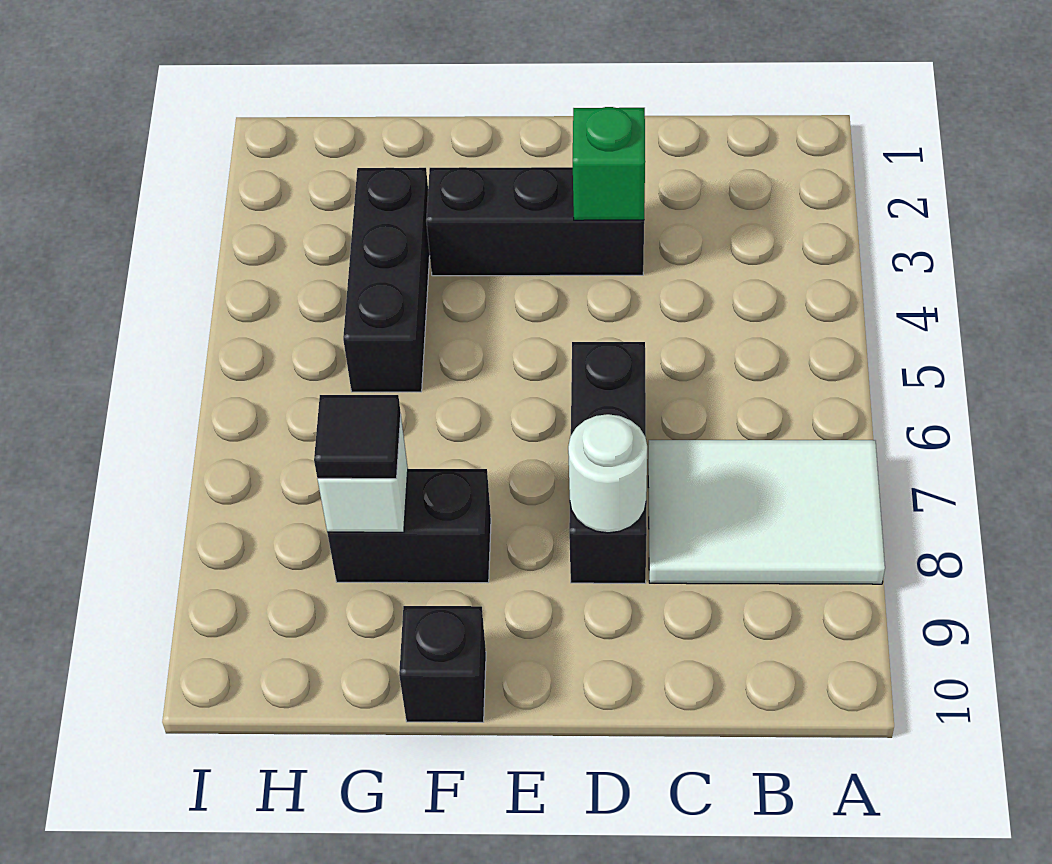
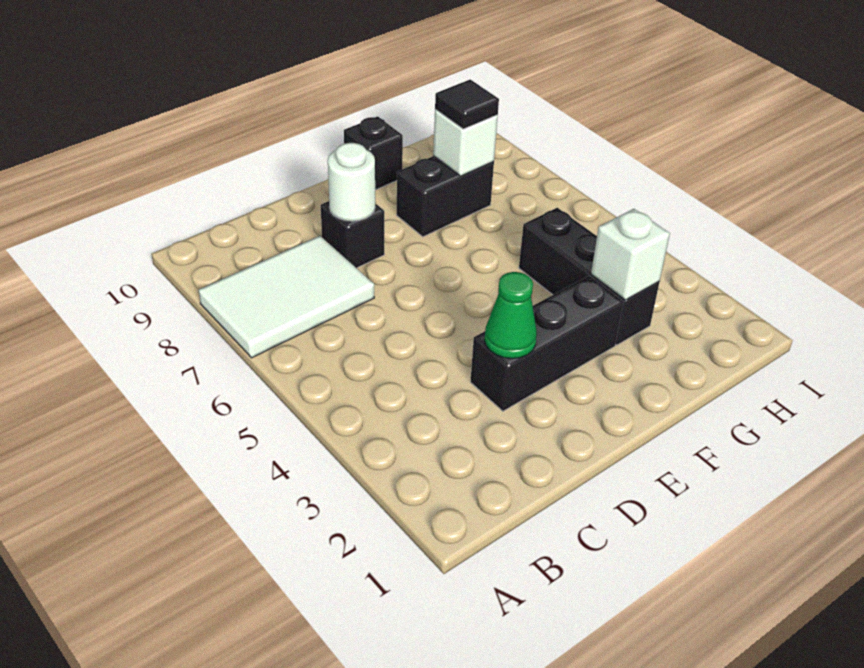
green 1x1 brick [573,107,645,220] -> green 1x1 cone [484,272,537,359]
black 1x3 brick [569,342,647,583] -> black 1x1 brick [321,201,384,268]
none -> white 1x1 brick [591,209,670,300]

